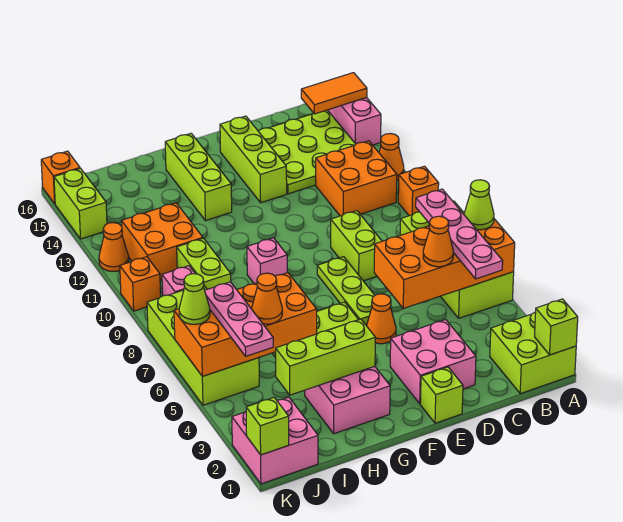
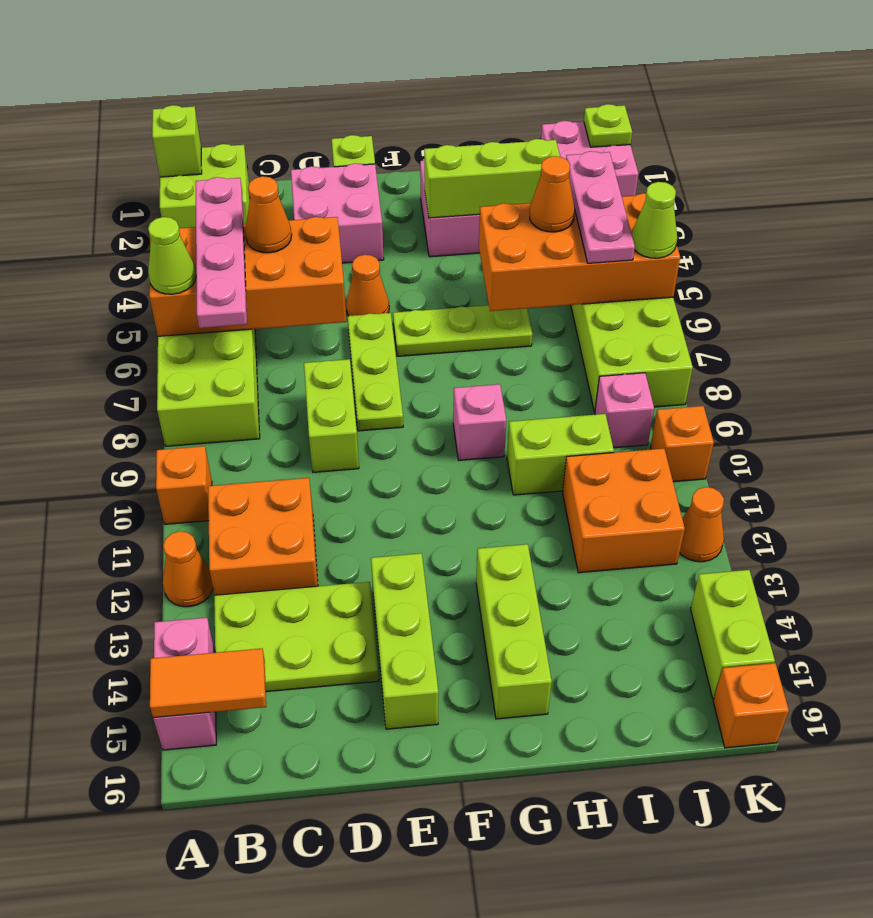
lime 3x3 plate [259,110,356,194] -> lime 2x3 plate [214,582,379,692]
lime 1x2 brick [177,238,231,289] -> lime 1x2 brick turned to [507,414,614,495]
lime 1x1 brick [246,398,289,455] -> lime 1x1 plate [584,104,632,147]

